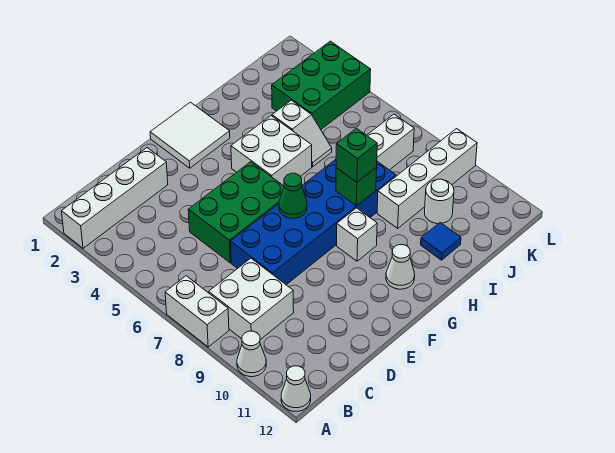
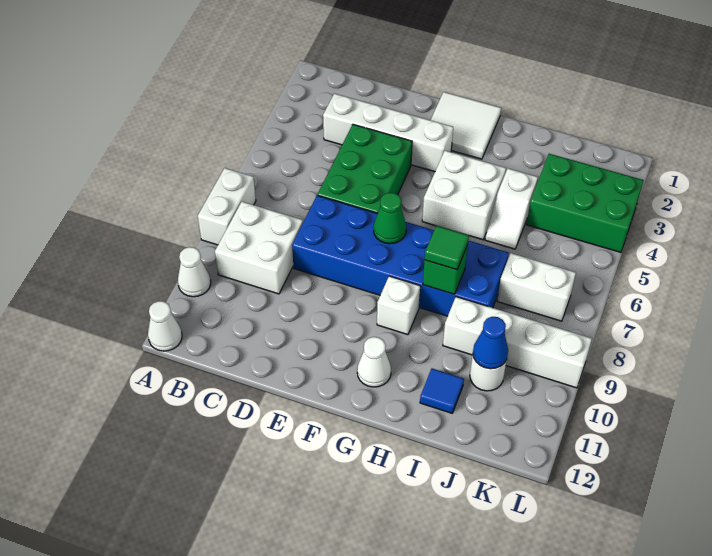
white 1x4 brick [61,148,168,248] -> white 1x4 brick moved to [323,93,453,172]
green 2x3 brick [188,162,284,263] -> green 2x3 brick turned to [318,124,412,213]
green 1x1 brick [336,128,377,182] -> green 1x1 tile [425,226,469,270]
none -> blue 1x1 cone [473,317,508,369]

